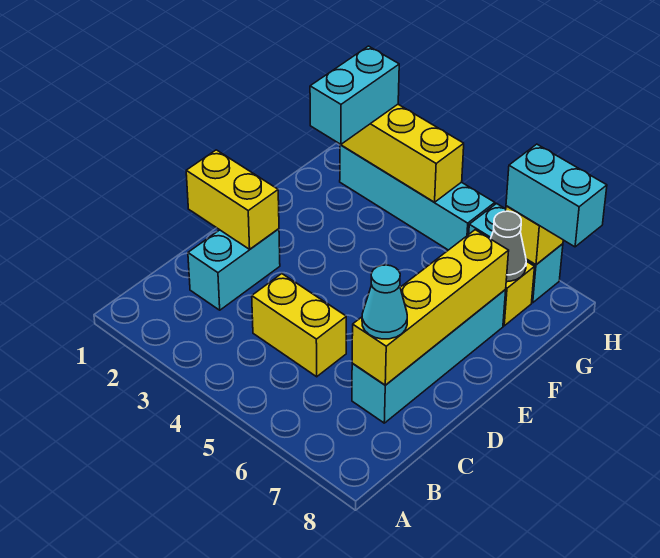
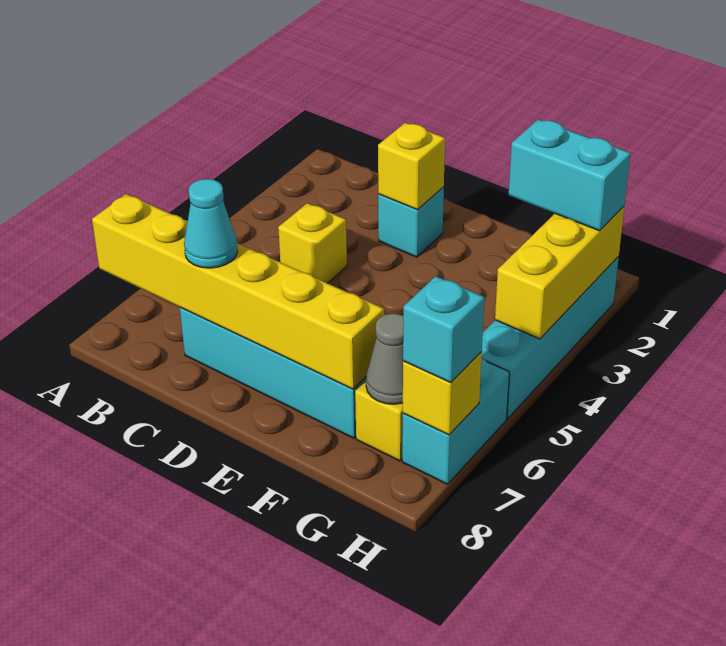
cyan 1x2 brick [188,229,280,310] -> cyan 1x1 brick [378,187,444,257]
yellow 1x2 brick [252,274,346,377] -> yellow 1x1 brick [278,203,347,283]
yellow 1x4 brick [352,230,509,385] -> yellow 1x6 brick [92,194,384,389]
yellow 1x2 brick [186,150,279,249] -> yellow 1x1 brick [378,123,445,210]
cyan 1x2 brick [506,144,607,247] -> cyan 1x1 brick [403,276,484,383]

